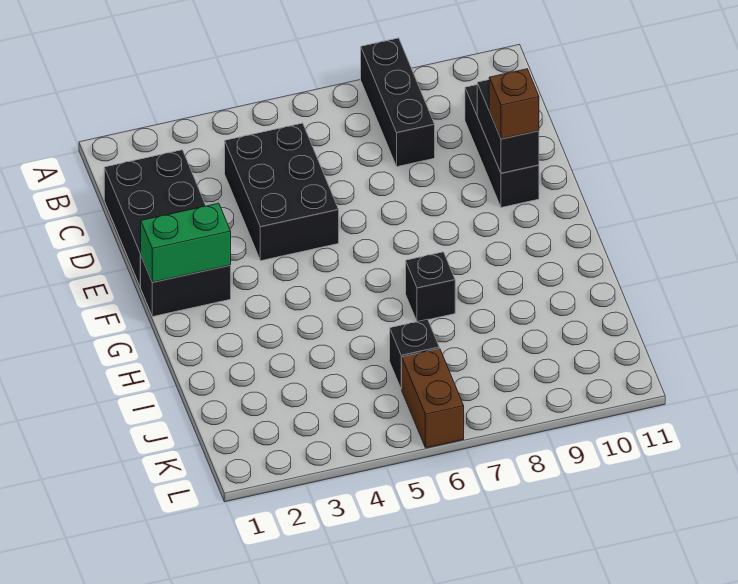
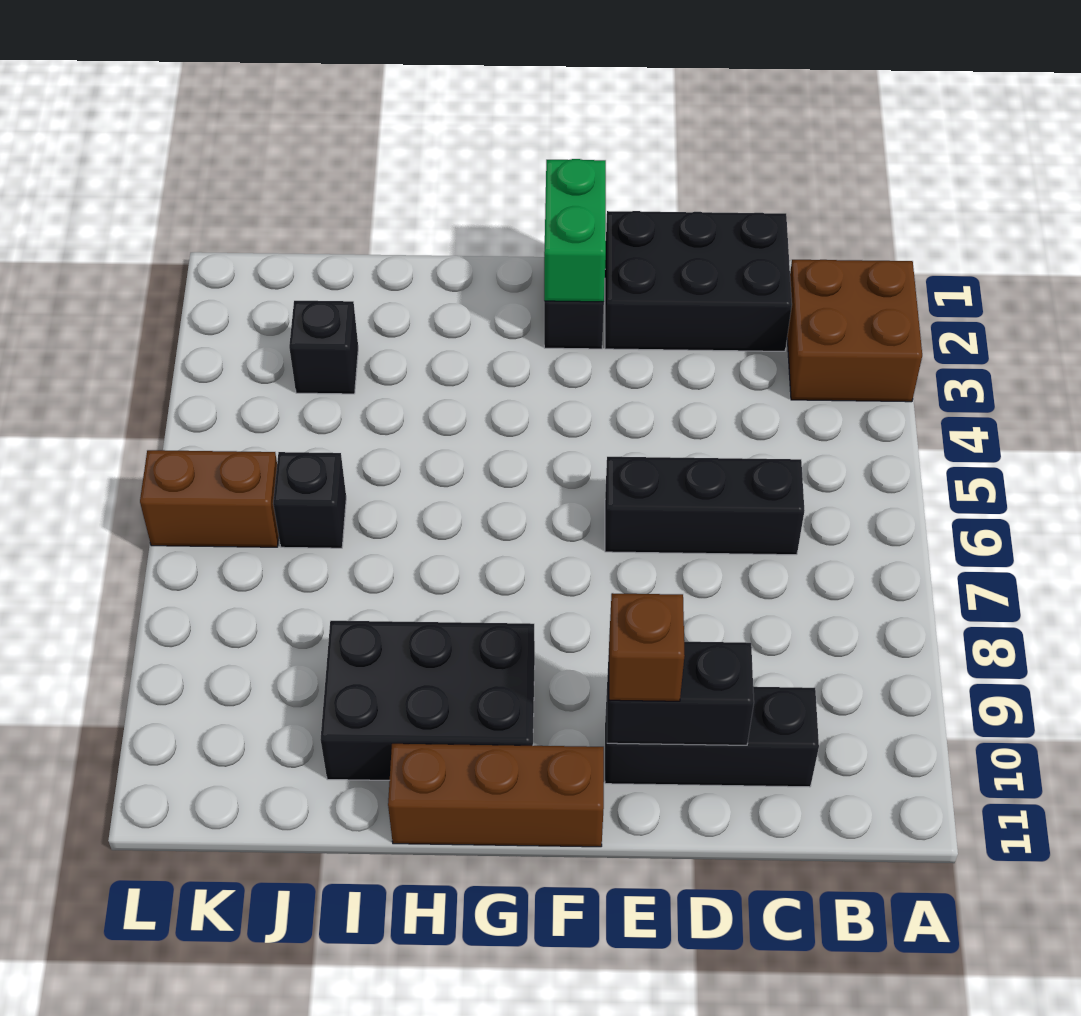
none -> brown 2x2 brick [787,260,922,402]
black 1x3 brick [361,38,435,167] -> black 1x3 brick moved to [605,457,805,555]
black 2x3 brick [225,123,339,261] -> black 2x3 brick moved to [321,621,535,780]
none -> brown 1x3 brick [388,744,604,847]
black 1x1 brick [406,252,455,322] -> black 1x1 brick moved to [289,301,358,394]

